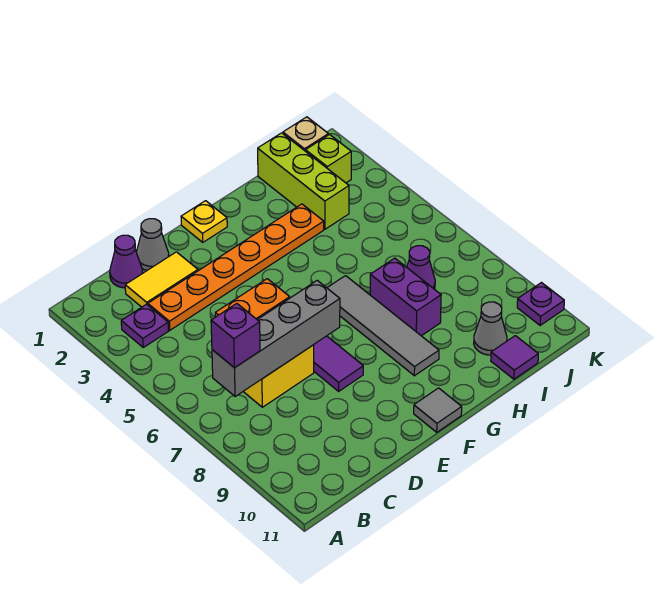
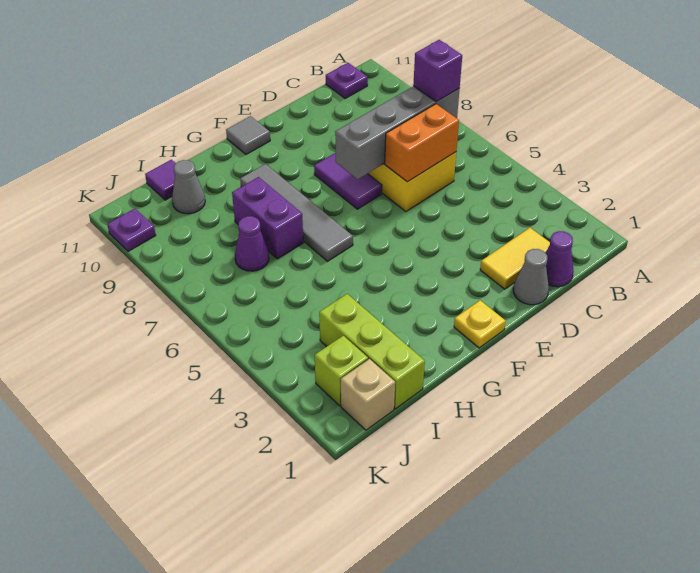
purple 1x1 plate [121,304,168,347] -> purple 1x1 plate moved to [326,63,368,99]
orange 1x6 plate [148,204,324,330] -> none

